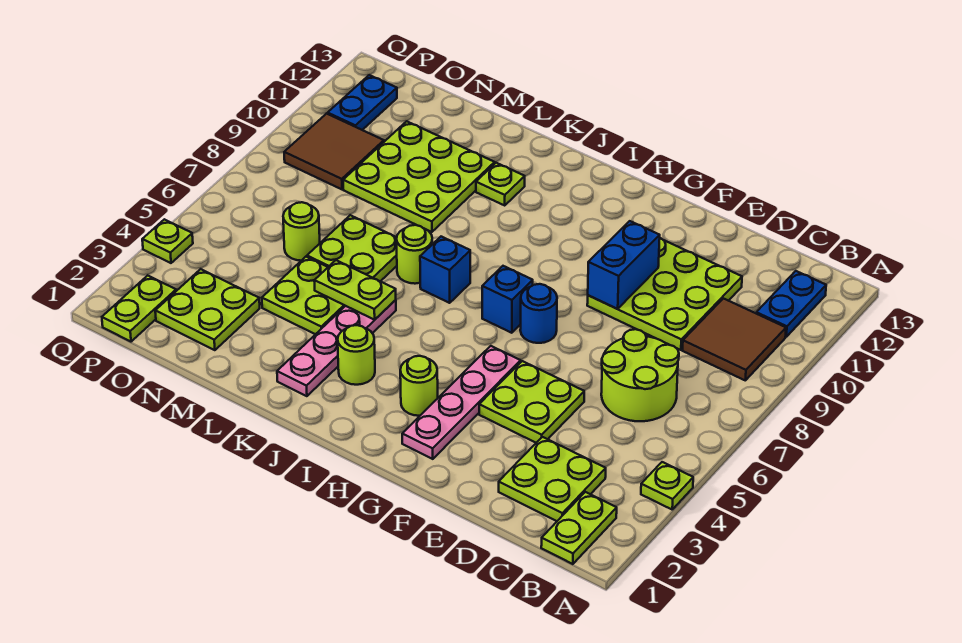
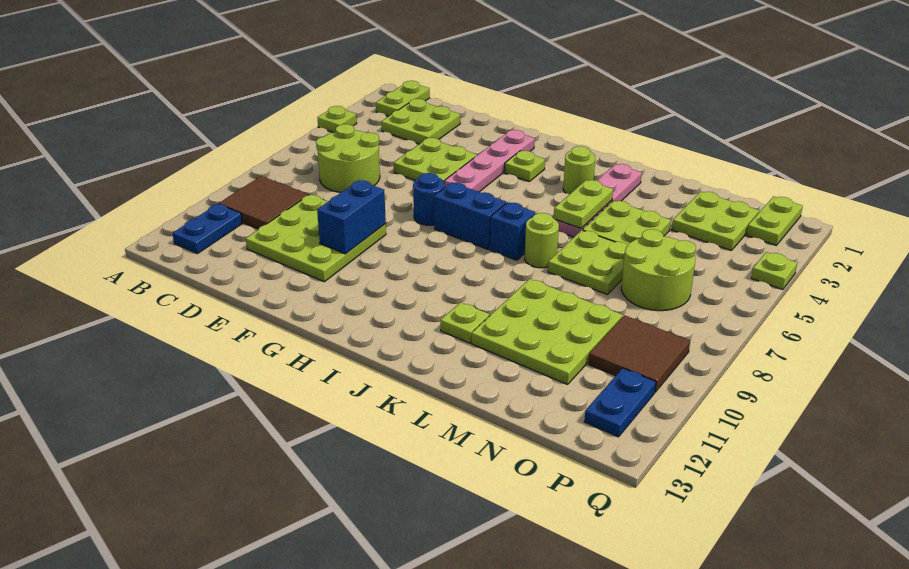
lime 1x1 round brick [400,356,438,416] -> lime 1x1 plate [505,151,545,182]
blue 1x1 brick [482,266,533,333] -> blue 1x2 brick [434,183,506,249]
lime 1x2 plate [314,260,396,320] -> lime 1x2 plate turned to [554,180,613,228]
lime 1x1 round brick [283,202,320,261] -> lime 2x2 round brick [621,229,696,311]

